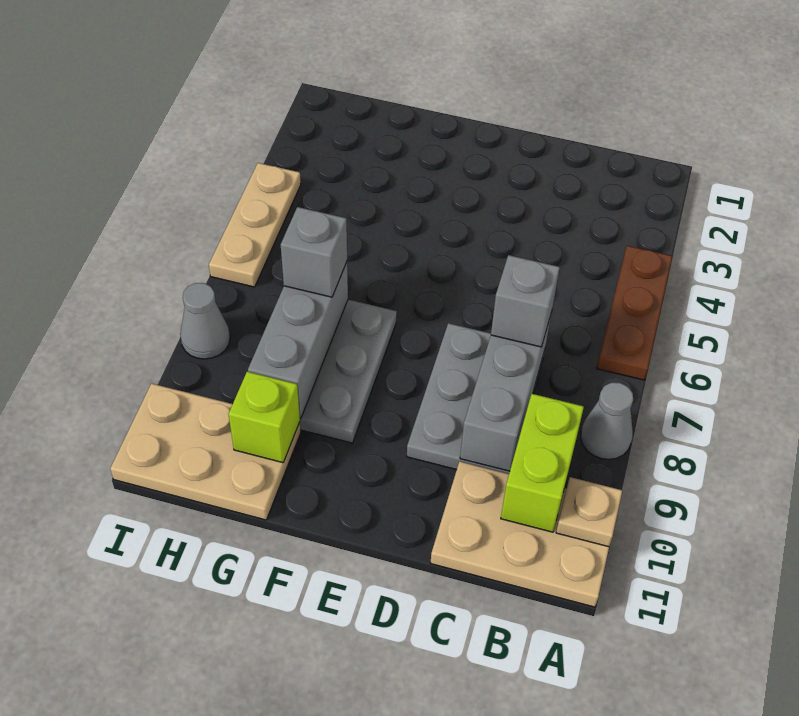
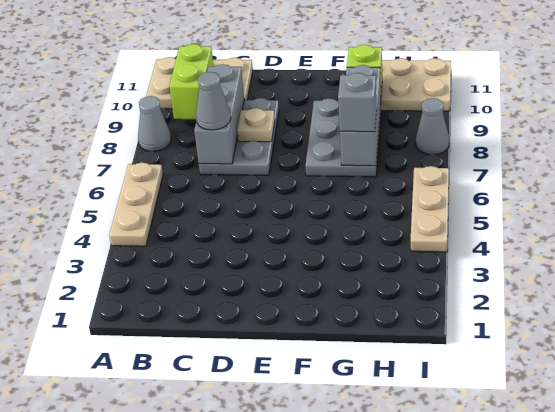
brown 1x3 plate [597,246,672,380] -> tan 1x3 plate [109,163,163,246]
tan 1x1 plate [556,477,622,547] -> tan 1x1 plate moved to [237,108,275,142]
grey 1x1 brick [491,255,560,347] -> grey 1x1 cone [196,72,231,130]

